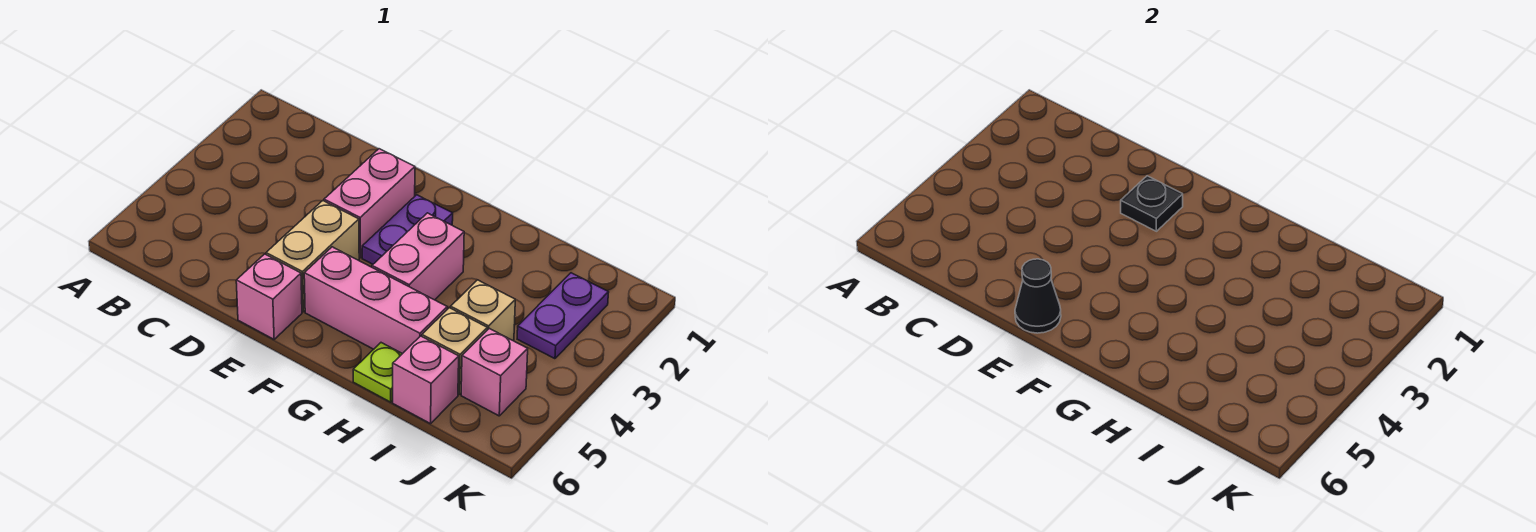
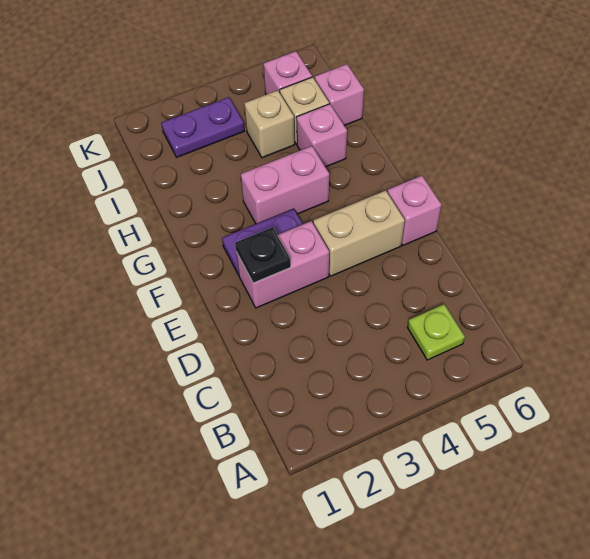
black 1x1 cone [1015,259,1061,333] -> none
pink 1x3 brick [304,247,447,354] -> pink 1x1 brick [296,104,347,167]
lime 1x1 plate [353,343,402,402] -> lime 1x1 plate moved to [407,304,465,360]

